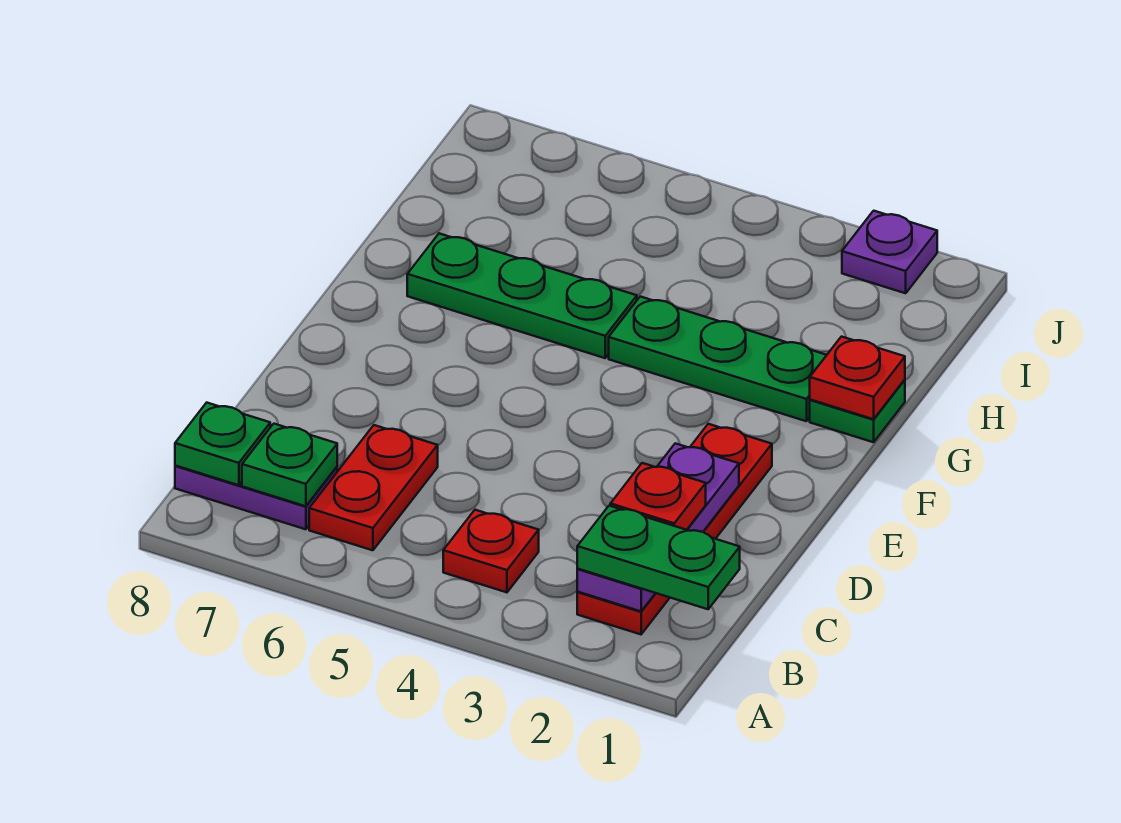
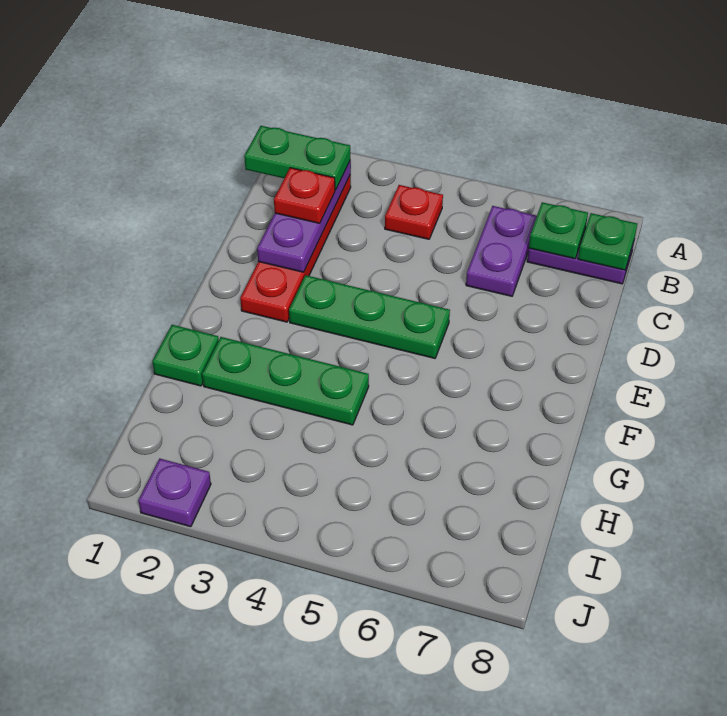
red 1x2 plate [309,425,438,550] -> purple 1x2 plate [466,206,537,296]
red 1x1 plate [810,337,905,419] -> none
green 1x3 plate [407,233,637,358] -> green 1x3 plate moved to [289,275,450,358]

